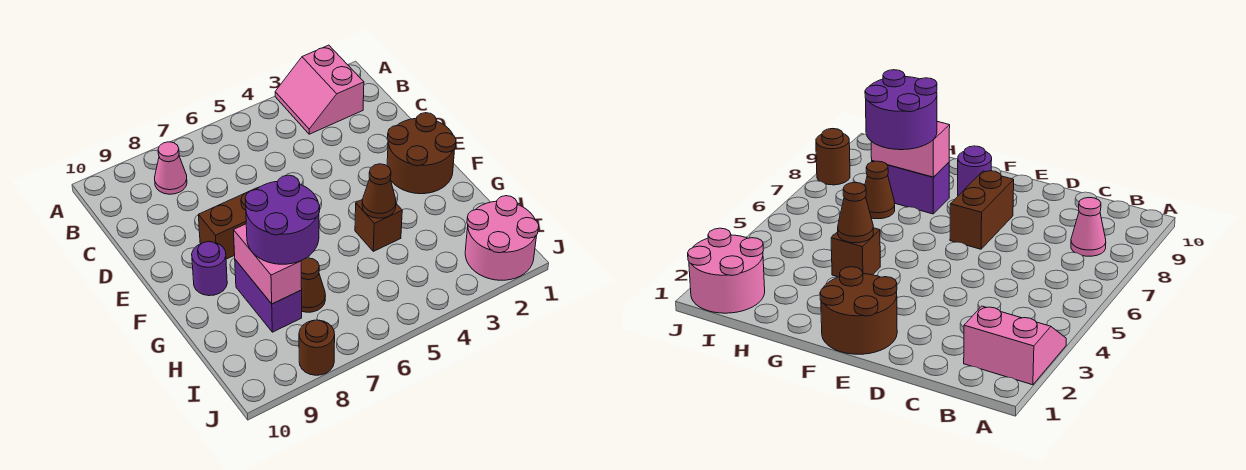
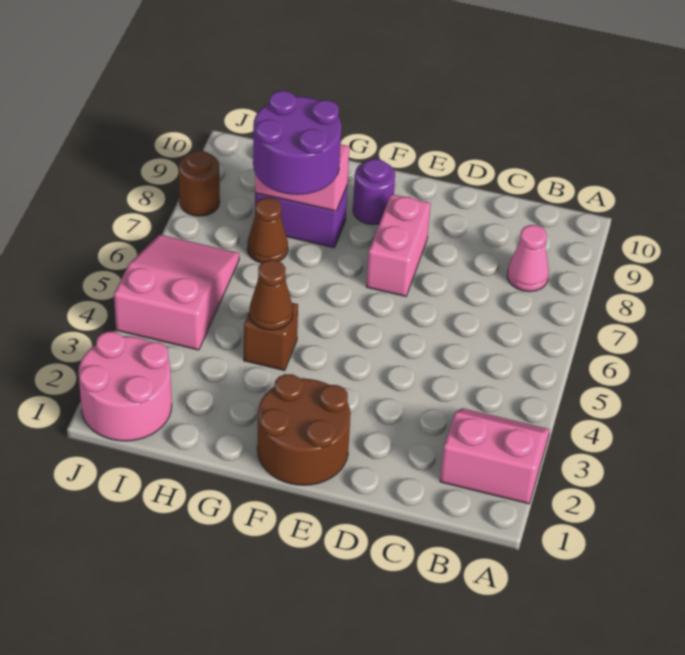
brown 1x2 brick [198,188,257,259] -> pink 1x2 brick [366,194,431,296]
none -> pink 2x3 slope [114,235,239,350]

